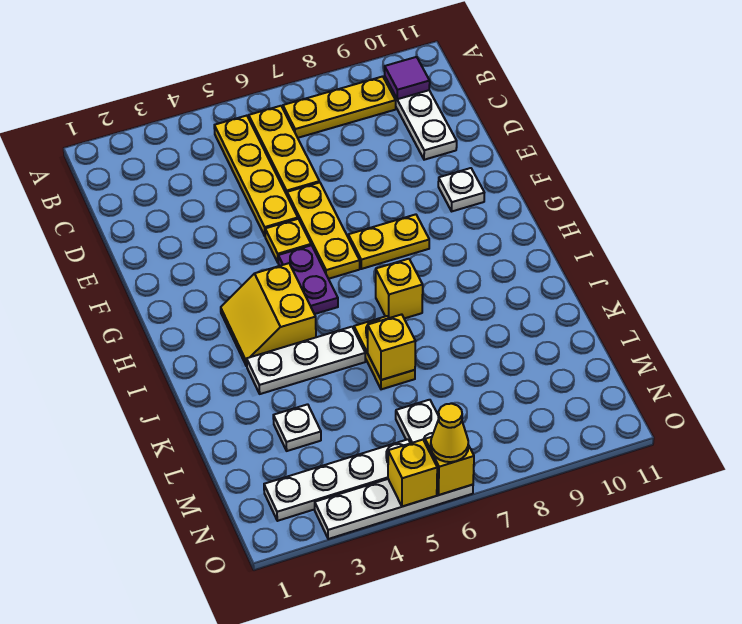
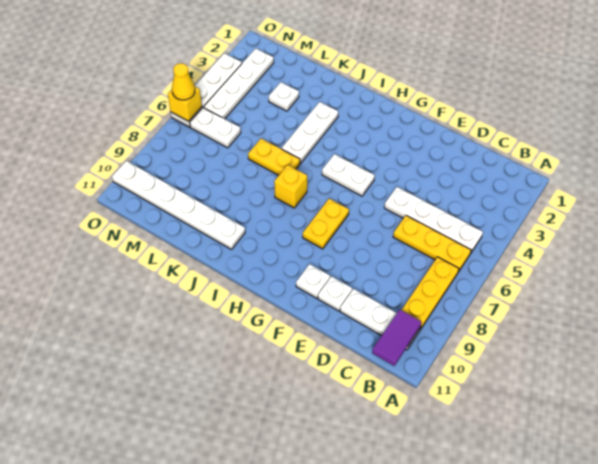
yellow 1x4 plate [214,116,298,236] -> white 1x4 plate [384,187,483,254]
purple 1x1 tile [385,57,430,99] -> purple 1x2 tile [372,309,422,366]
yellow 1x3 plate [287,182,360,279] -> none
none -> white 1x1 plate [318,276,352,311]
yellow 1x1 plate [265,219,311,262] -> none
purple 1x2 plate [278,245,338,314] -> white 1x2 plate [322,154,375,196]
yellow 2x2 slope [221,263,316,366] -> none
none -> white 1x6 plate [112,161,245,249]
yellow 1x1 brick [368,314,416,380] -> none
yellow 1x1 brick [388,440,437,507] -> none

